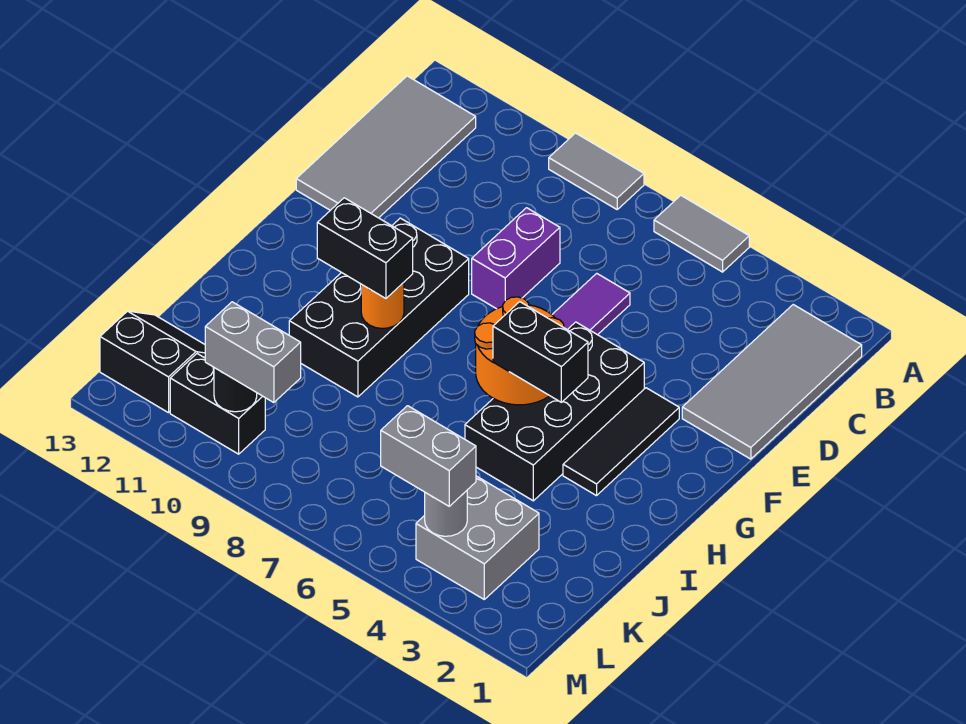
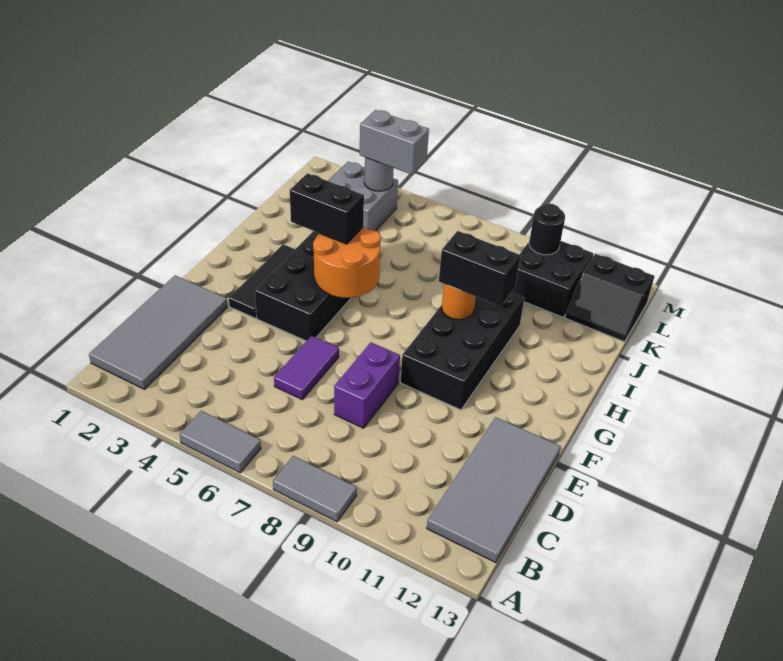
grey 1x2 brick [205,302,301,403] -> none
black 1x2 brick [170,354,265,454] -> black 2x2 brick [512,241,594,317]

